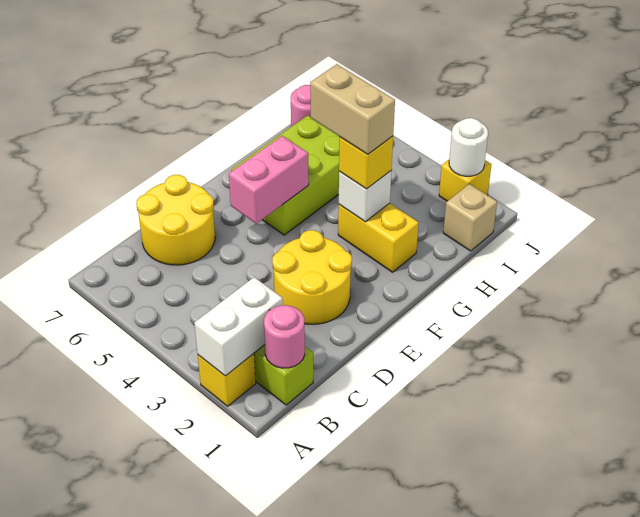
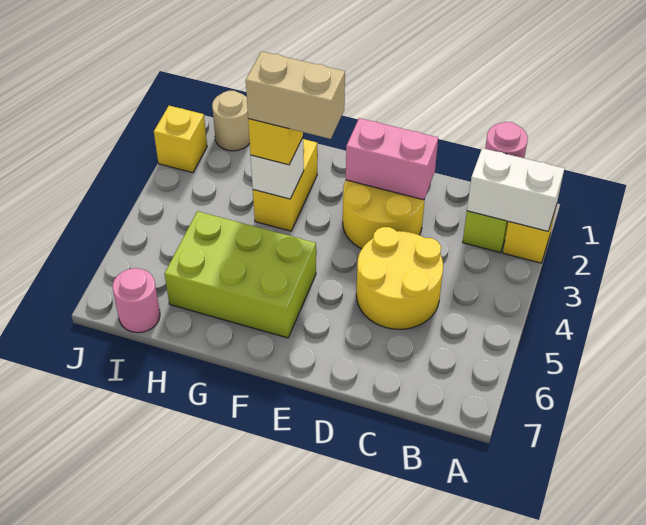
yellow 2x2 round brick [136,175,215,265] -> yellow 2x2 round brick moved to [356,227,443,329]
pink 1x2 brick [229,136,309,224] -> pink 1x2 brick moved to [346,118,438,200]
tan 1x2 brick [310,64,395,154] -> tan 1x2 brick turned to [246,51,345,139]
tan 1x1 brick [443,184,497,251] -> tan 1x1 round brick [212,91,250,151]
white 1x1 round brick [449,118,488,176] -> none

